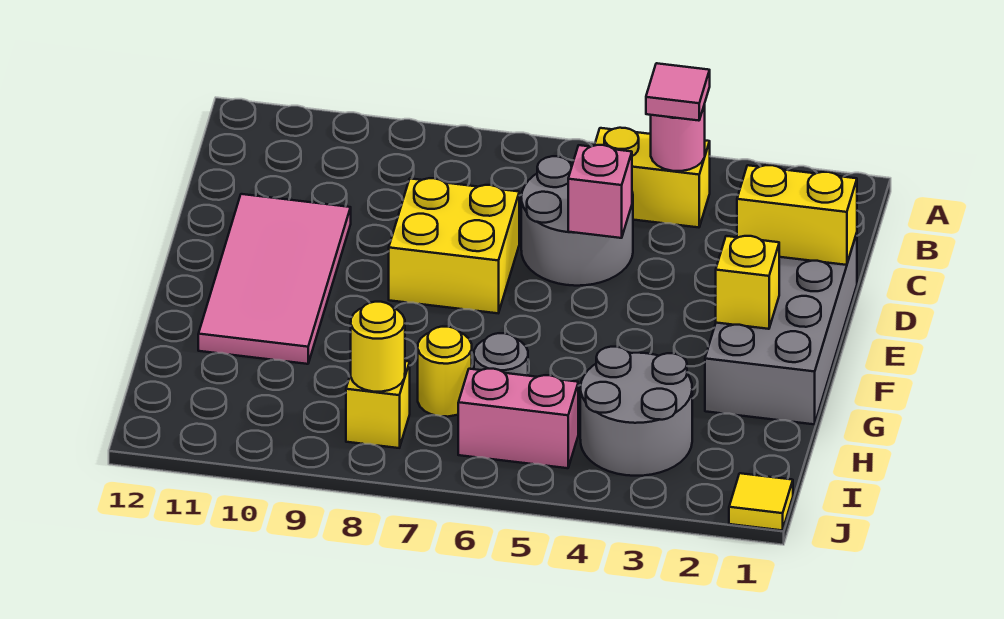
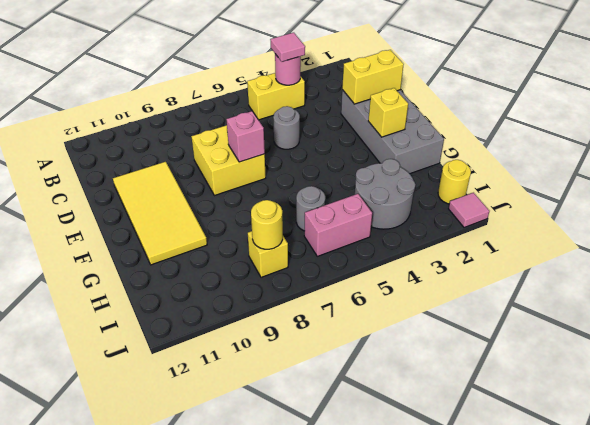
grey 2x2 round brick [521,156,633,286] -> grey 1x1 round brick [273,106,300,149]
pink 1x1 brick [568,145,632,238] -> pink 1x1 brick moved to [226,111,265,162]
pink 2x4 tile [198,194,351,364] -> yellow 2x4 tile [113,162,207,265]
yellow 1x1 round brick [418,327,472,417] -> yellow 1x1 round brick moved to [438,160,471,204]
yellow 1x1 tile [729,473,793,530] -> pink 1x1 tile [449,193,489,228]

